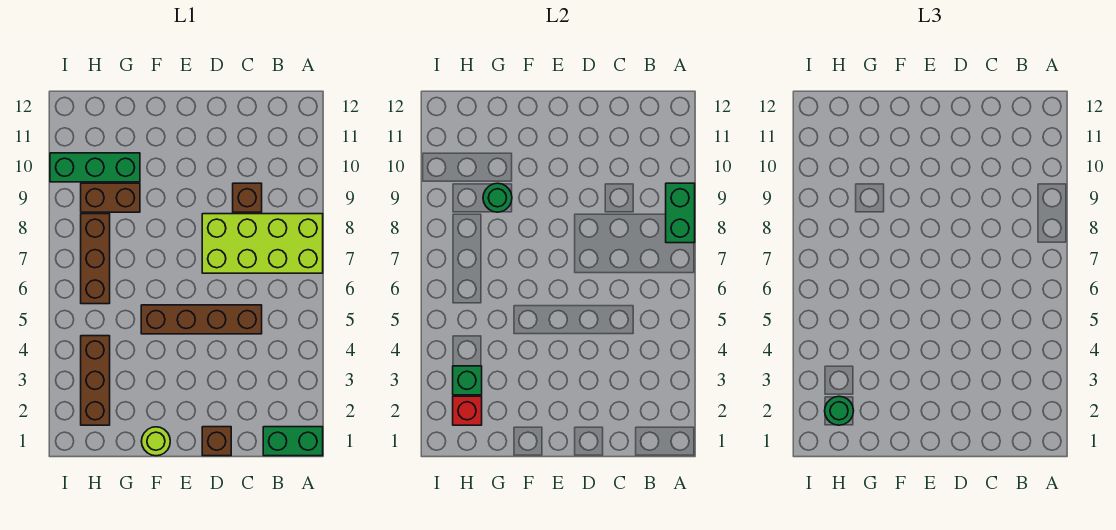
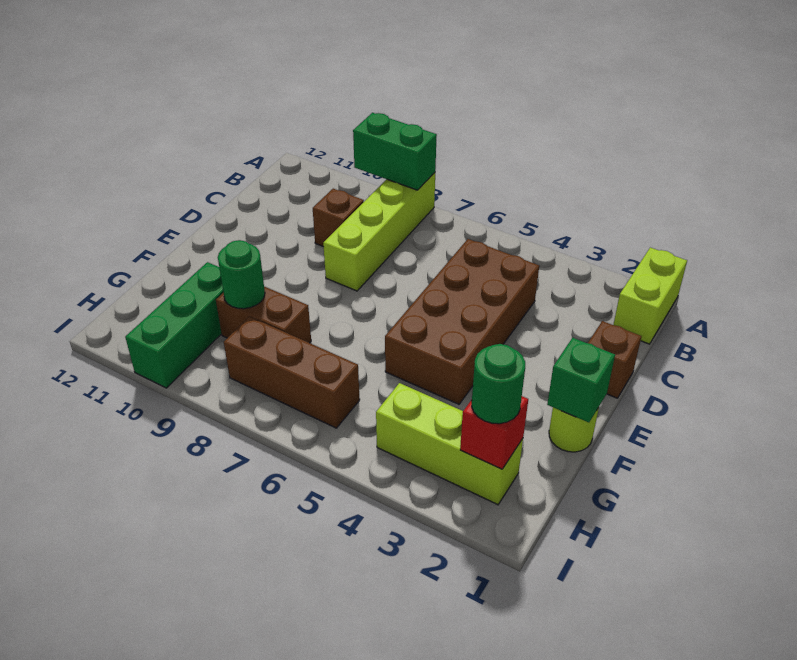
green 1x2 brick [263,427,323,456] -> lime 1x2 brick [613,248,687,344]
lime 2x4 brick [202,214,323,273] -> lime 1x4 brick [323,173,435,291]
brown 1x4 brick [141,305,262,334] -> brown 2x4 brick [385,239,539,404]
brown 1x2 brick [81,183,140,212] -> brown 1x2 brick turned to [216,287,311,343]
brown 1x3 brick [81,336,110,425] -> lime 1x3 brick [376,383,523,505]
green 1x1 brick [453,366,482,395] -> green 1x1 brick moved to [547,338,615,422]

